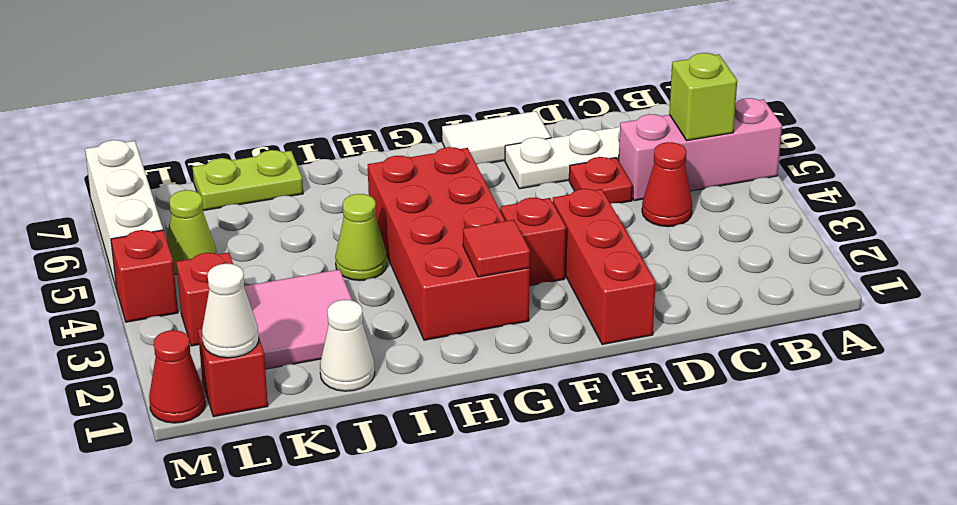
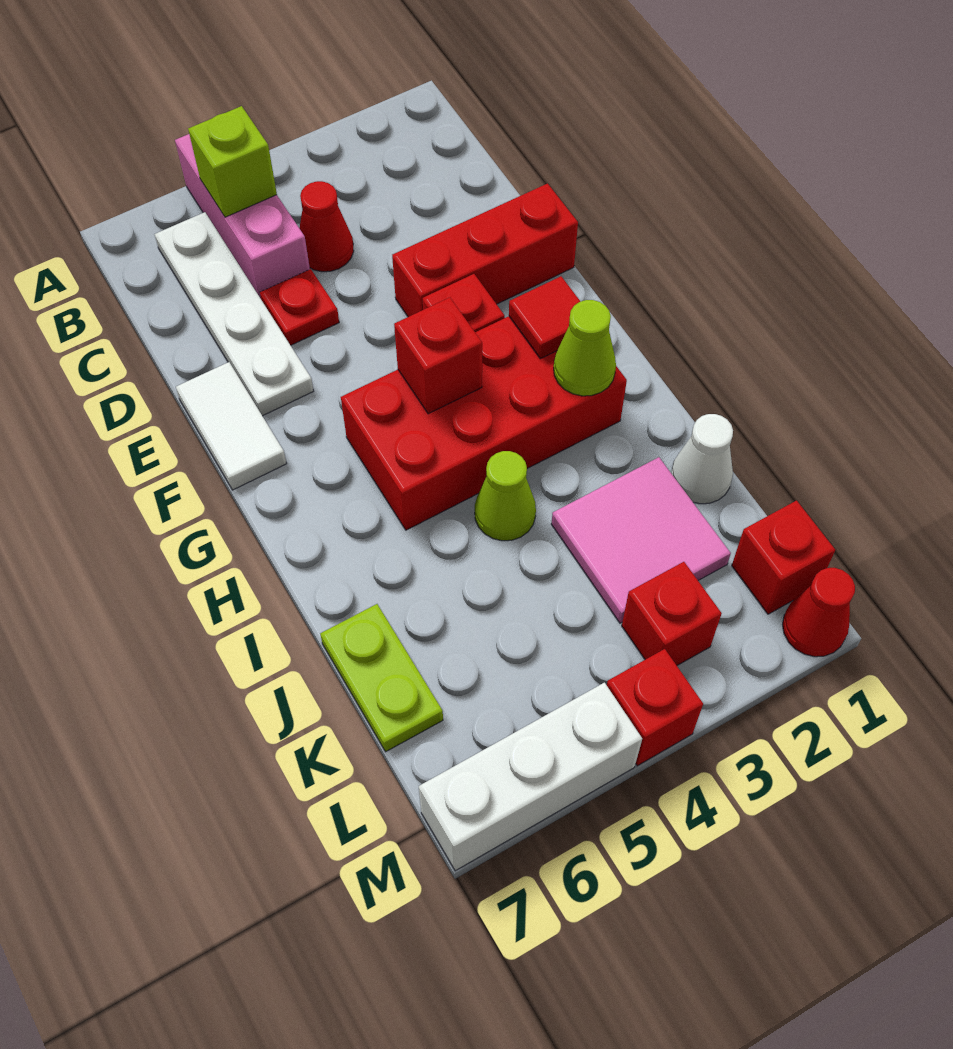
none -> red 1x1 brick [394,297,482,414]
white 1x1 cone [202,264,259,358] -> none
lime 1x1 cone [167,190,216,274] -> lime 1x1 cone moved to [554,300,616,396]

